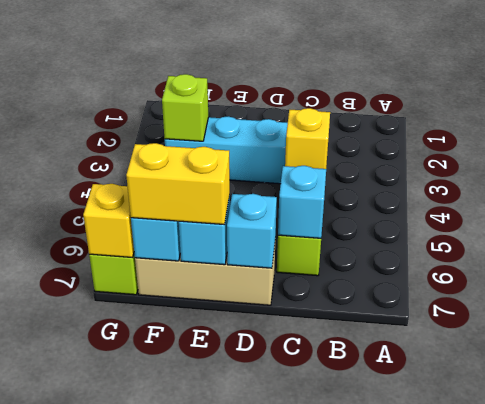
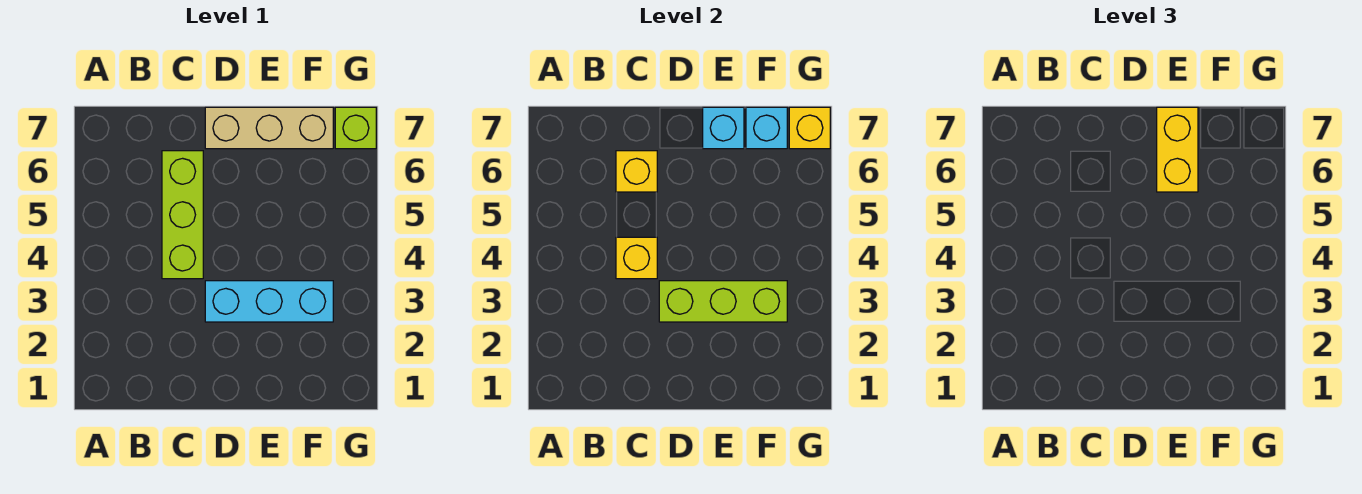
cyan 1x1 brick [278,166,326,238] -> yellow 1x1 brick [616,151,657,192]
cyan 1x1 brick [227,194,277,268] -> none
yellow 1x2 brick [126,143,230,225] -> yellow 1x2 brick turned to [1157,107,1198,192]
lime 1x1 brick [162,74,208,141] -> lime 1x3 brick [659,281,787,322]

